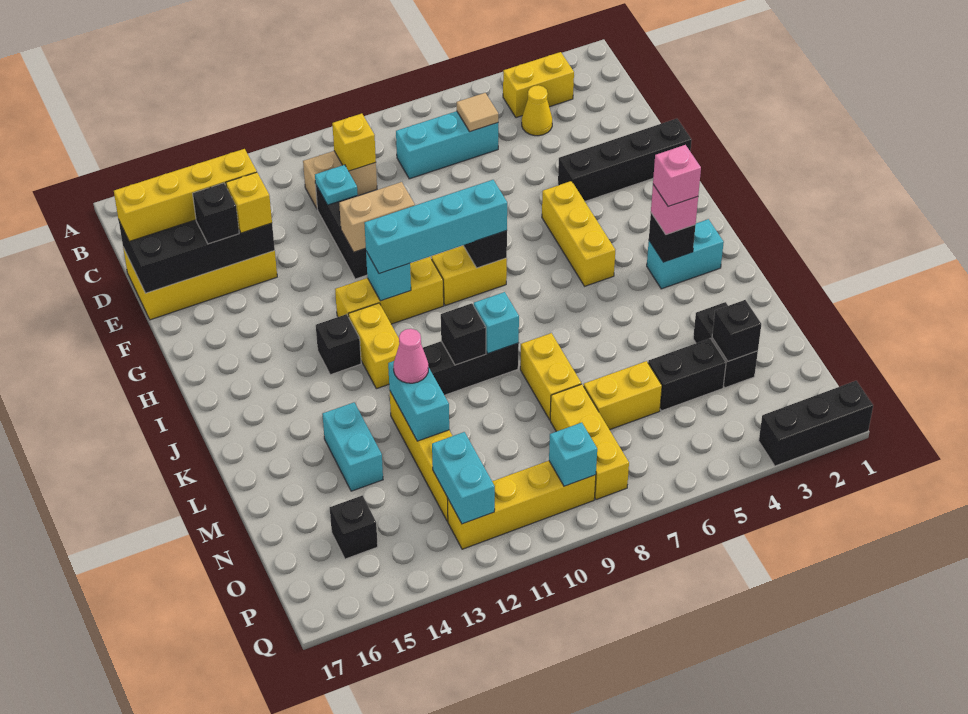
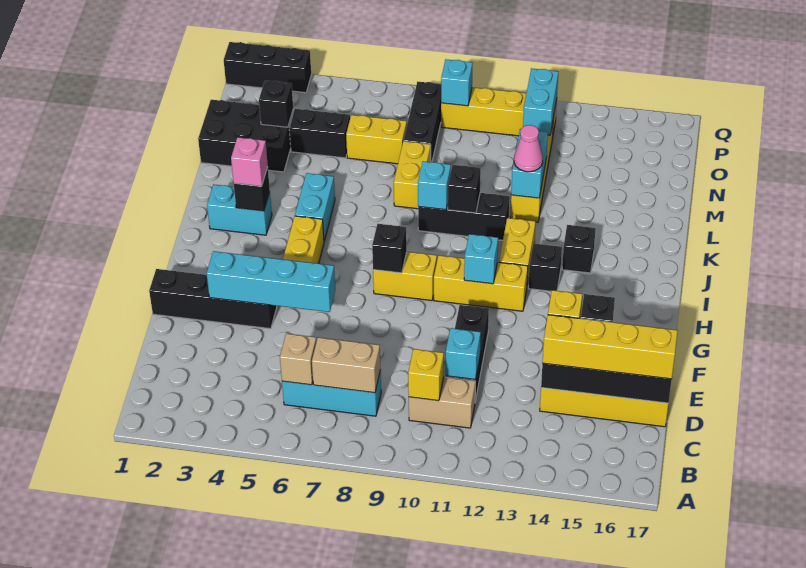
yellow 1x2 brick [503,52,574,118] -> none
yellow 1x1 cone [522,85,552,136] -> none
tan 1x1 tile [457,93,498,132] -> tan 1x1 brick [280,334,316,385]
cyan 1x1 plate [315,165,358,205] -> cyan 1x1 brick [445,328,481,379]
tan 1x2 brick [339,182,415,252] -> tan 1x2 brick moved to [312,337,380,393]
cyan 1x4 brick [364,180,507,274] -> cyan 1x4 brick moved to [207,251,335,312]
pink 1x1 brick [653,145,701,207] -> none
cyan 1x2 brick [322,403,383,491] -> cyan 1x2 brick moved to [295,173,335,241]
black 1x2 brick [693,302,758,388] -> black 2x3 brick [198,100,294,172]
yellow 1x3 brick [550,384,629,500] -> black 1x3 brick [403,82,441,162]
black 1x1 brick [330,496,378,559] -> black 1x1 brick moved to [562,225,596,273]

